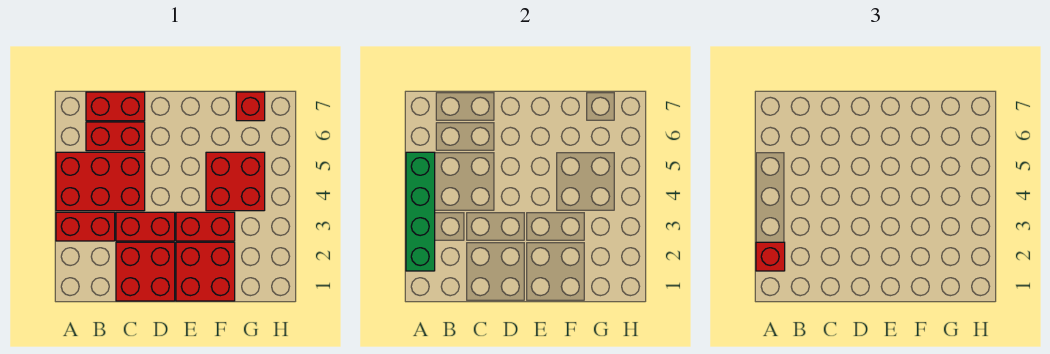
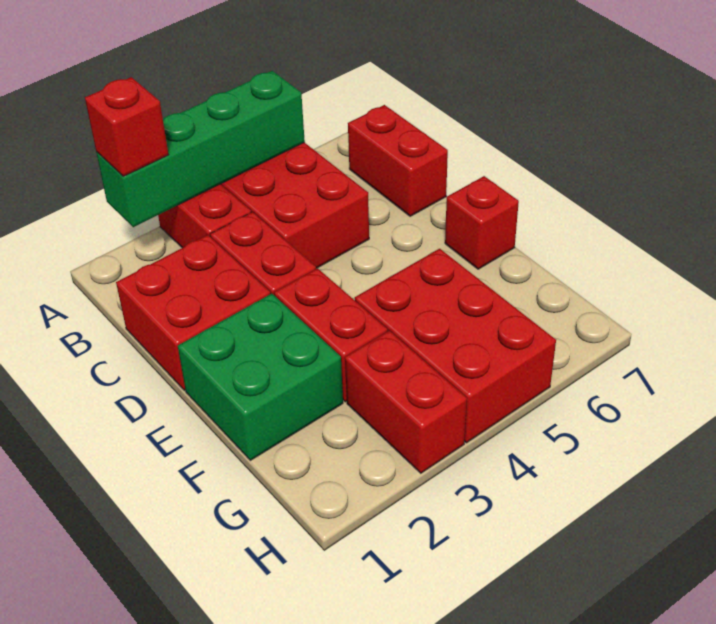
red 1x2 brick [86,122,145,151] -> red 1x2 brick moved to [345,331,467,473]
red 2x2 brick [176,242,235,301] -> green 2x2 brick [178,294,343,460]
red 2x2 brick [206,152,265,211] -> red 2x3 brick [355,249,556,443]
red 1x1 brick [236,92,265,121] -> red 1x1 brick moved to [445,176,519,269]

